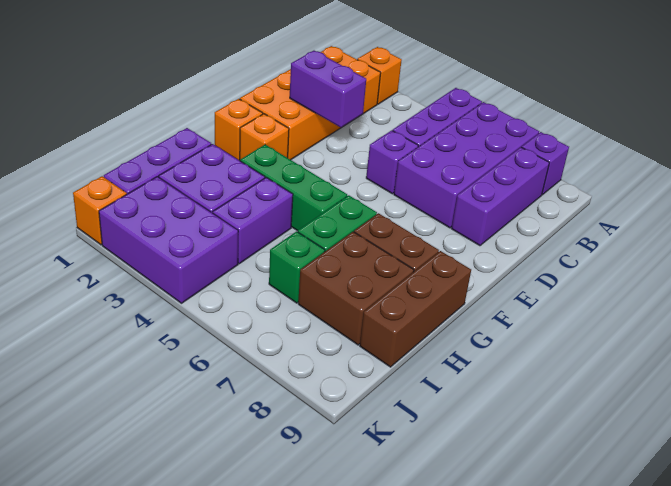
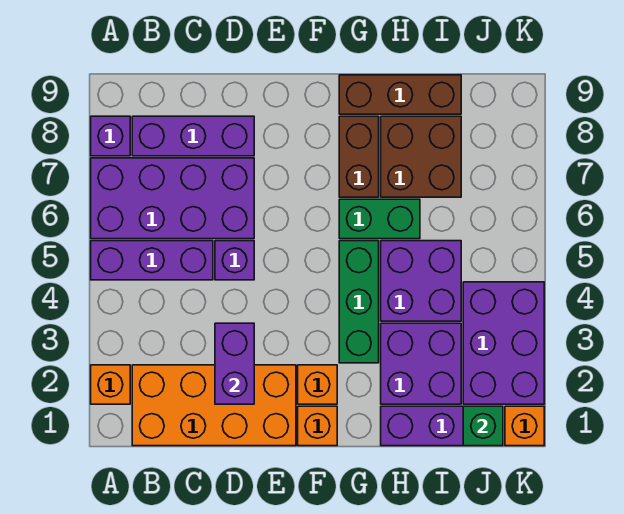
purple 1x2 brick [213,177,293,264] -> purple 2x2 brick [381,241,461,321]
green 1x1 brick [269,231,325,303] -> green 1x1 brick moved to [463,406,503,446]

